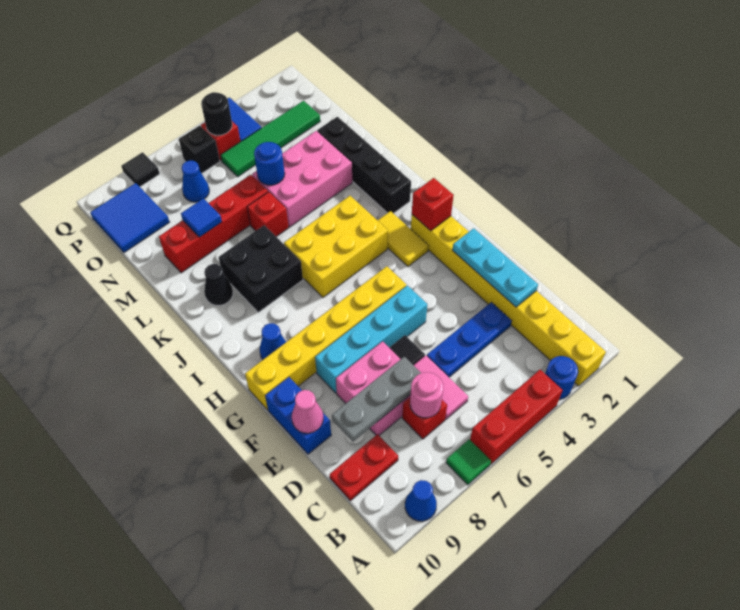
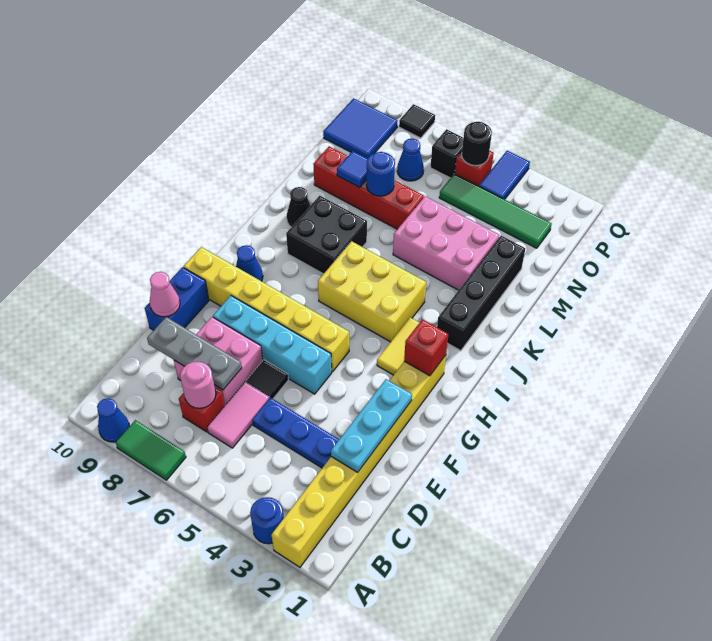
red 1x3 brick [470,370,562,464] -> none
green 1x1 tile [446,439,491,485] -> green 1x2 tile [116,420,186,480]
red 1x2 plate [330,434,398,501] -> none
red 1x1 brick [247,192,289,237] -> none
blue 1x1 round brick [254,142,285,185] -> blue 1x1 round brick moved to [366,152,395,196]

